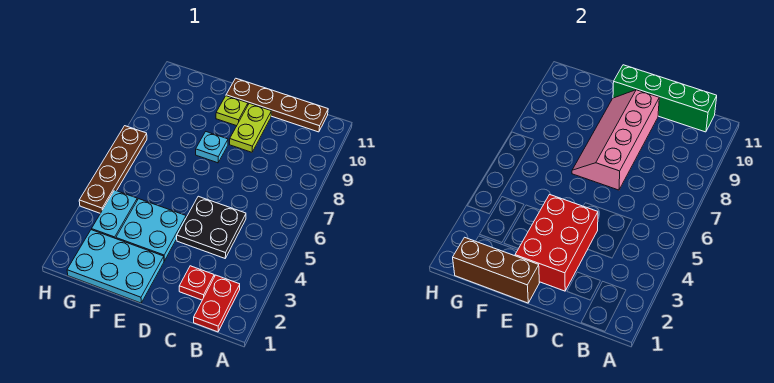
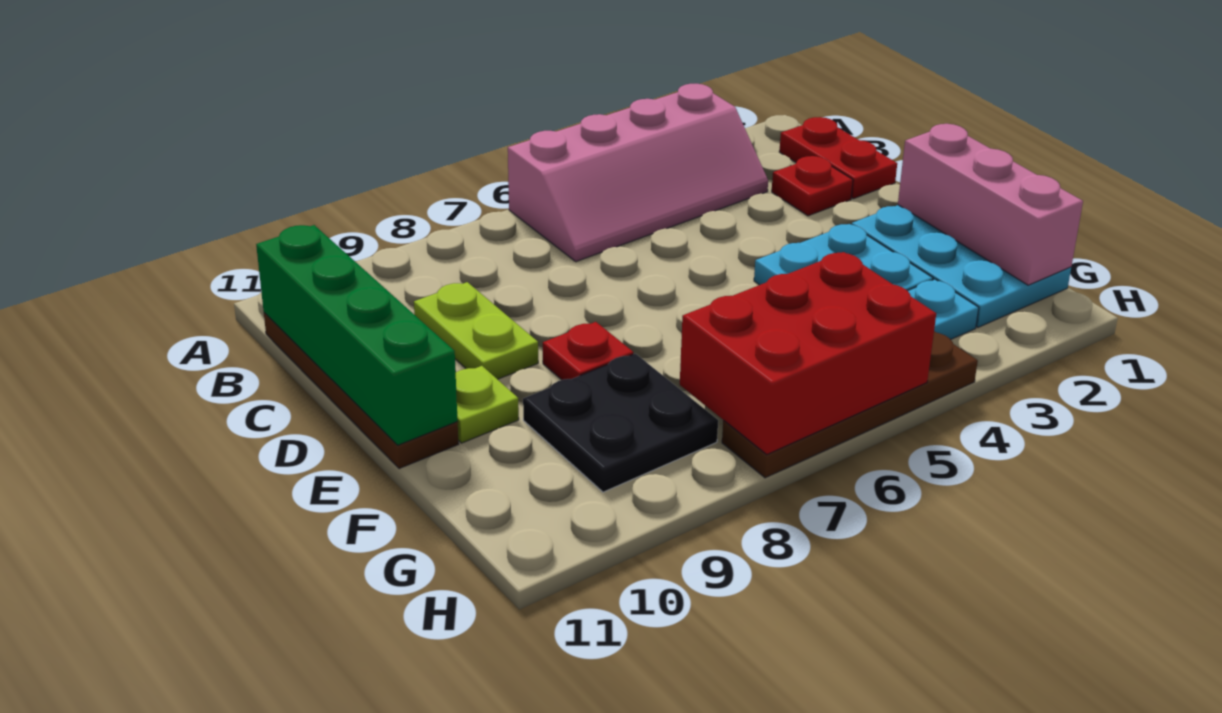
red 1x2 plate [194,275,240,332] -> red 1x2 plate turned to [779,117,897,199]
black 2x2 plate [177,196,246,258] -> black 2x2 plate moved to [523,354,718,492]
red 2x3 brick [515,195,598,291] -> red 2x3 brick moved to [680,252,936,454]
pink 2x4 slope [572,90,659,190] -> pink 2x4 slope moved to [508,84,768,262]
lime 1x2 plate [230,103,271,152] -> lime 1x2 plate turned to [414,282,538,379]
brown 1x3 brick [453,237,539,303] -> pink 1x3 brick [898,124,1083,285]
cyan 1x1 plate [196,132,228,163] -> red 1x1 plate [543,322,633,380]

